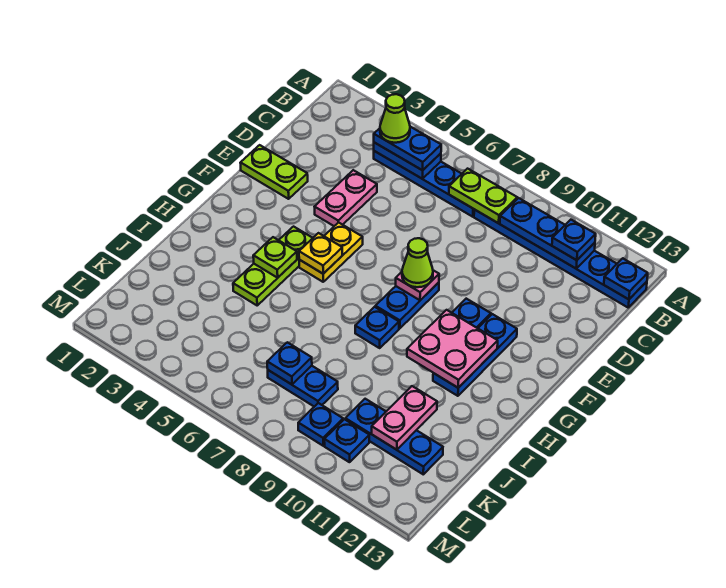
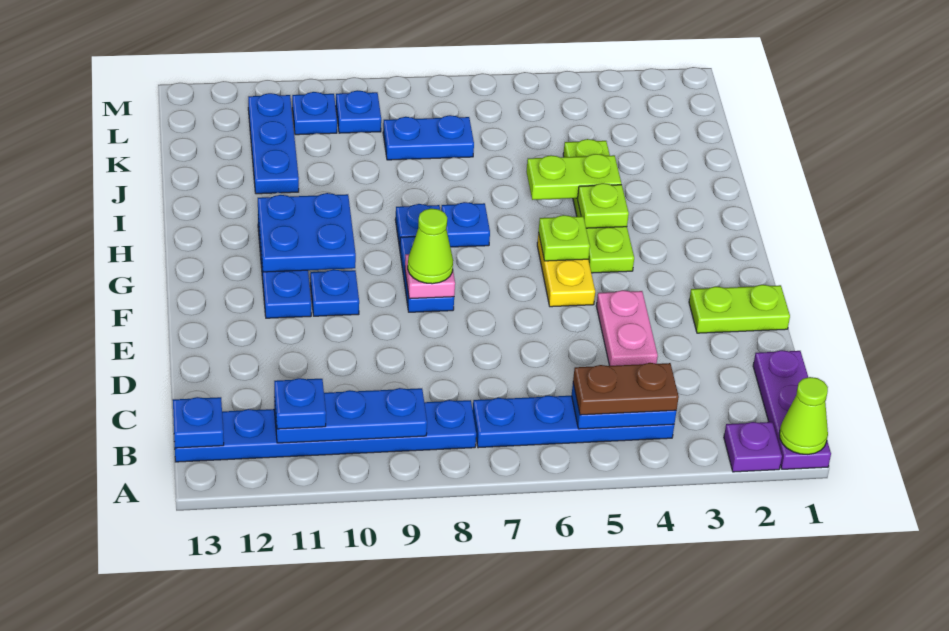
none -> purple 1x3 plate [753,350,831,469]
none -> purple 1x1 plate [724,422,782,472]
blue 1x2 plate [374,127,441,170] -> brown 1x2 plate [573,363,679,415]
lime 1x1 cone [380,94,410,143] -> lime 1x1 cone moved to [779,377,828,454]
lime 1x2 plate [449,169,517,223] -> lime 1x2 plate moved to [527,154,621,200]
lime 1x3 plate [233,227,312,305] -> lime 1x4 plate [563,139,634,273]
yellow 1x1 plate [299,233,342,274] -> lime 1x1 plate [539,215,590,261]
pink 2x2 plate [407,310,498,388] -> blue 2x2 plate [258,193,356,272]
pink 1x2 plate [372,386,437,450] -> none
blue 1x1 plate [267,342,312,384] -> blue 1x1 plate moved to [441,202,490,247]
blue 1x3 plate [345,399,443,474] -> blue 1x3 plate turned to [248,93,299,194]

